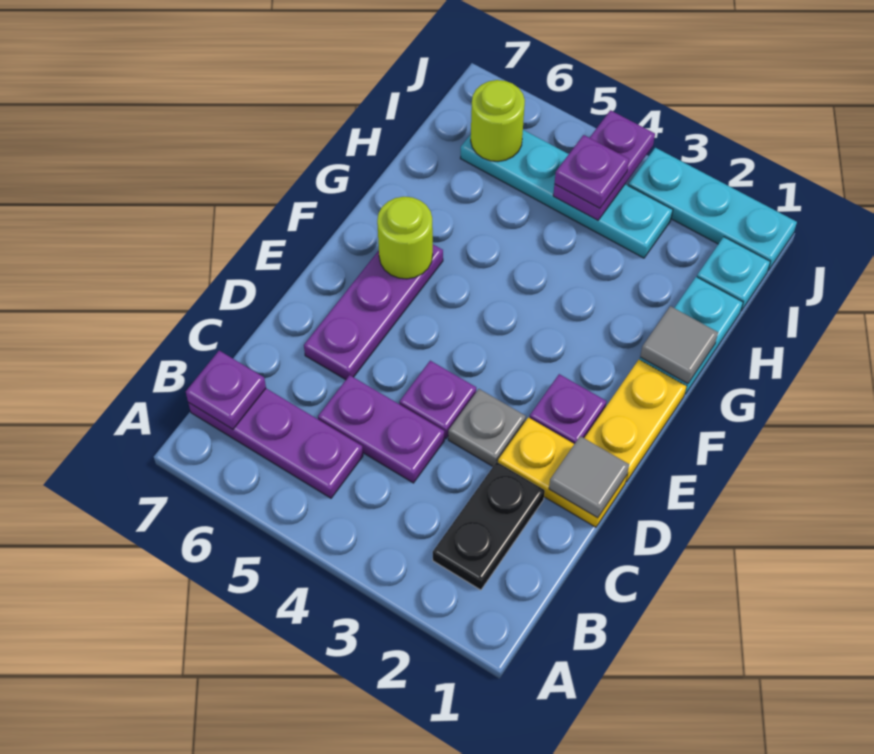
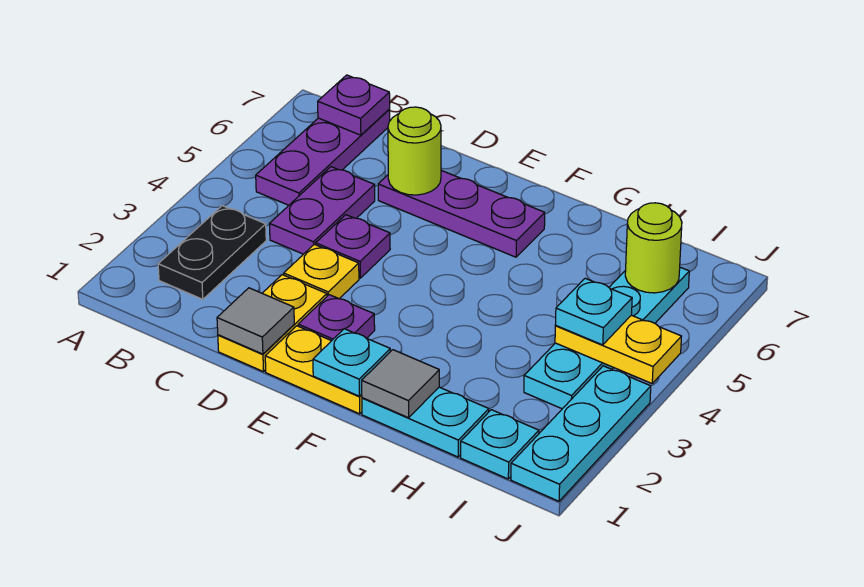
black 1x2 plate [433,462,545,590] -> black 1x2 plate turned to [158,206,266,299]
grey 1x1 plate [448,389,526,466] -> yellow 1x1 plate [284,244,359,299]
none -> cyan 1x1 plate [313,329,390,396]
lime 1x1 round brick [377,197,433,279] -> lime 1x1 round brick moved to [388,107,441,195]
purple 1x2 plate [553,110,655,220] -> yellow 1x2 plate [555,315,682,383]
purple 1x1 plate [555,135,629,208] -> cyan 1x1 plate [555,278,632,345]

